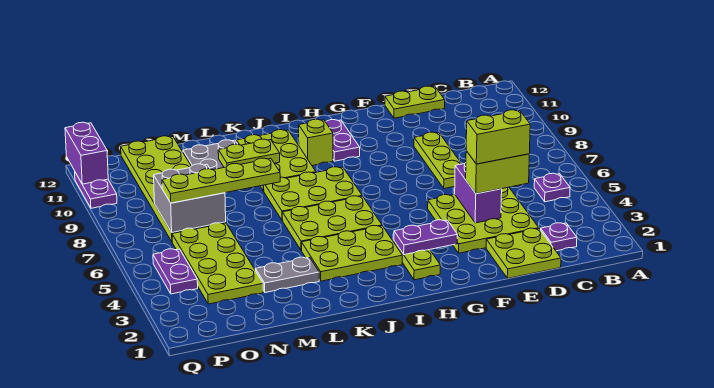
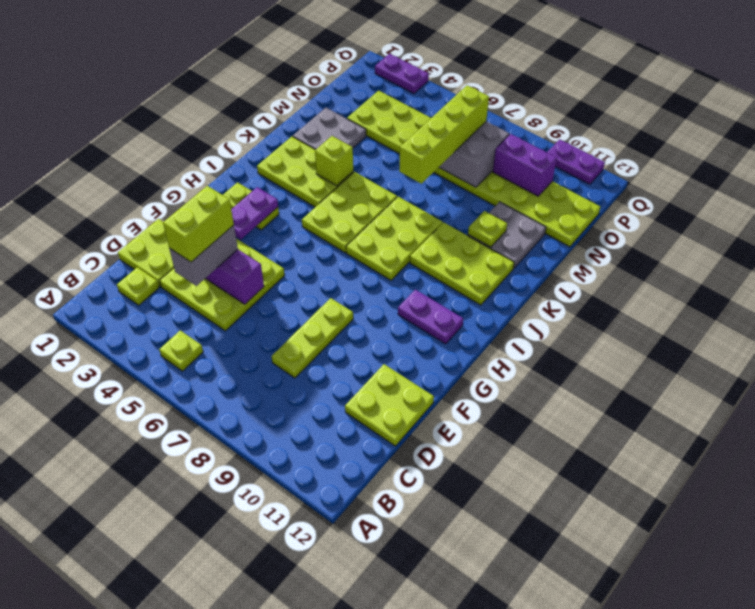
purple 1x1 plate [534,173,570,202] -> lime 1x1 plate [159,330,203,371]
purple 1x1 plate [541,223,577,251] -> lime 1x1 plate [117,267,159,305]
lime 1x2 brick [466,151,529,194] -> grey 1x2 brick [169,225,238,286]
lime 1x2 plate [385,86,445,118] -> lime 2x2 plate [345,364,434,446]
lime 1x3 plate [414,132,461,189] -> lime 1x3 plate turned to [272,298,353,378]
lime 2x3 plate [302,226,402,281] -> lime 2x3 plate turned to [257,136,353,207]
lime 1x1 brick [298,119,333,166] -> lime 1x1 brick moved to [315,136,353,186]
lime 1x2 plate [218,139,280,167] -> lime 1x1 plate [468,211,507,247]
grey 1x2 plate [255,257,319,293] -> grey 2x2 plate [293,108,366,150]
lime 1x4 plate [162,158,280,203] -> lime 1x4 brick [399,85,489,184]
purple 1x2 plate [153,249,198,294] -> purple 1x2 plate moved to [375,54,429,93]
purple 1x2 brick [65,122,108,184] -> purple 1x2 brick moved to [493,134,557,196]

